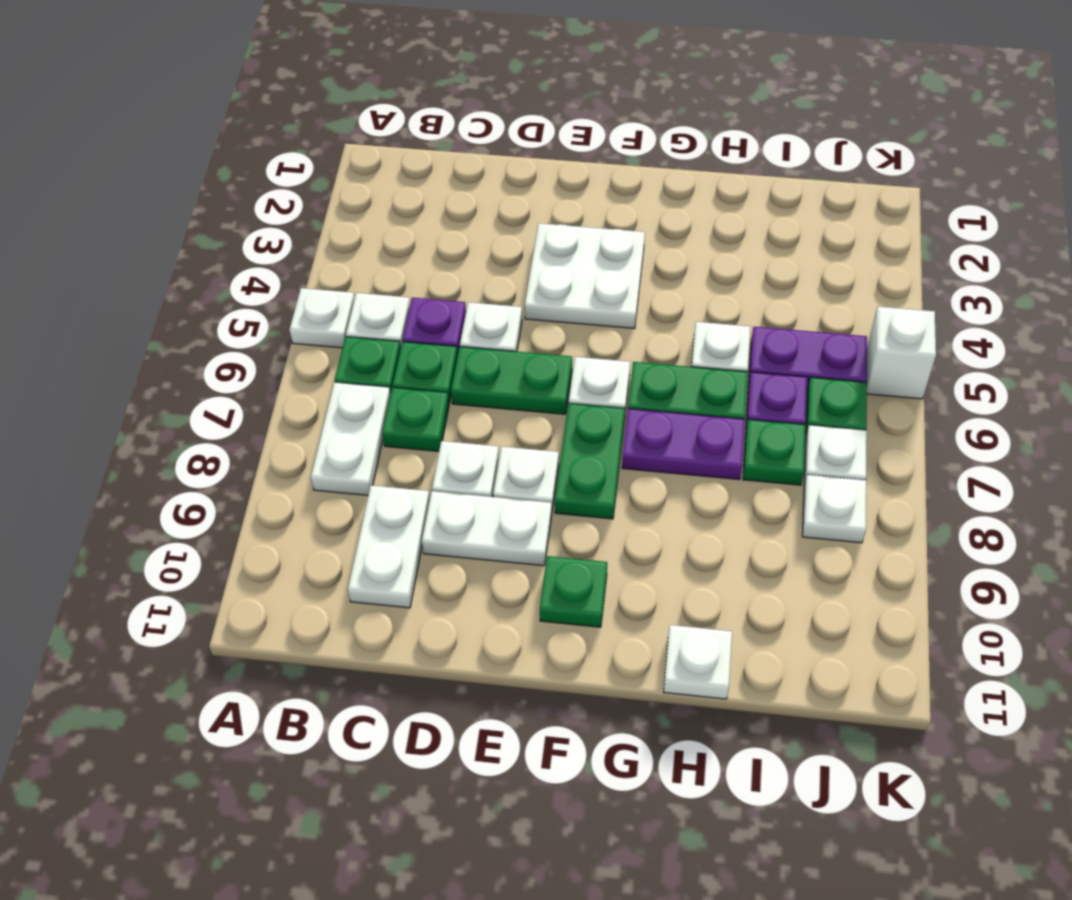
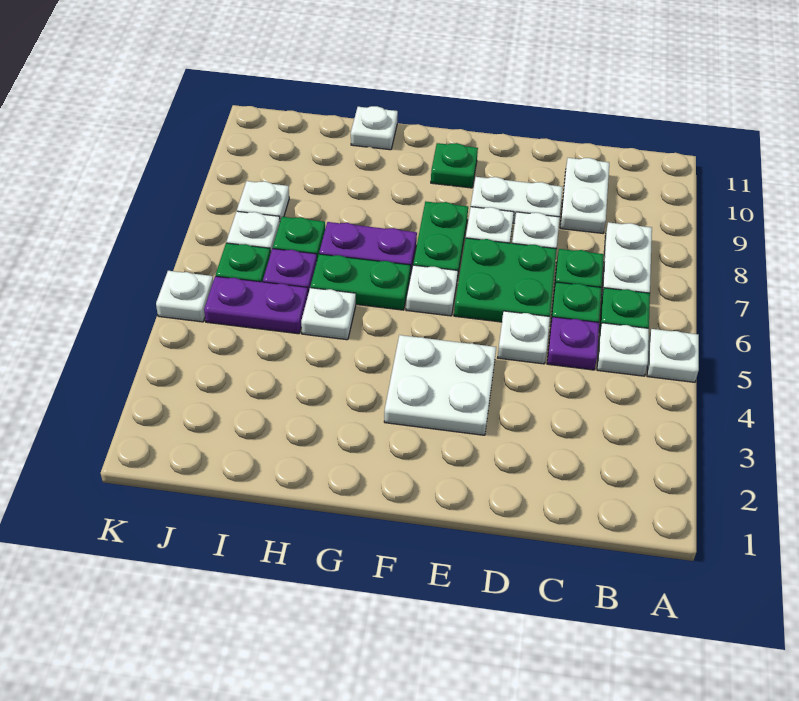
green 1x2 plate [451,347,572,414] -> green 2x2 plate [454,238,557,322]
white 1x1 brick [866,307,936,399] -> white 1x1 plate [156,271,213,322]

